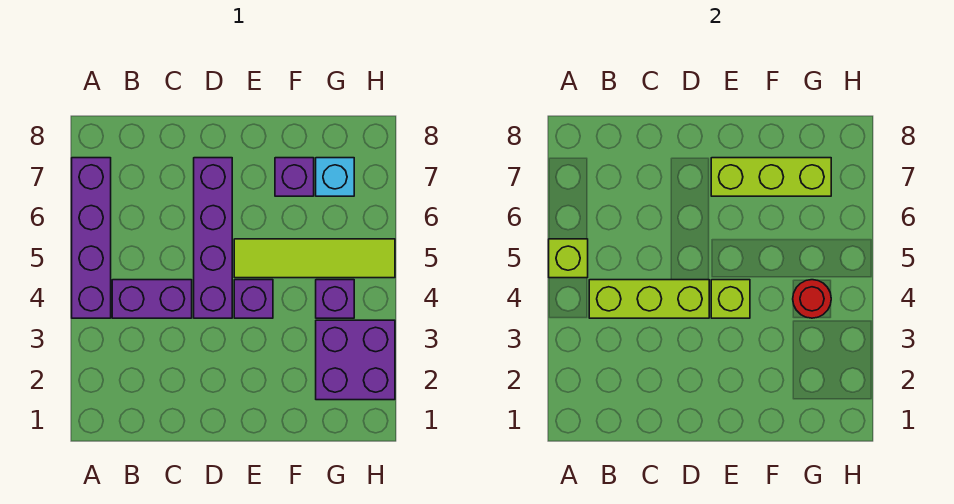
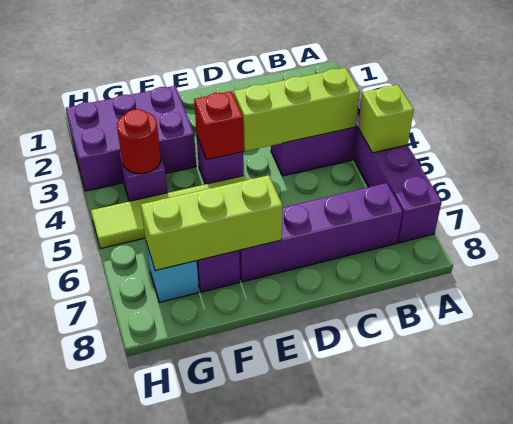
purple 1x4 brick [194,158,232,318] -> purple 1x4 brick turned to [239,183,403,282]
lime 1x1 brick [711,280,750,318] -> red 1x1 brick [194,91,243,160]
purple 2x2 brick [316,320,395,400] -> purple 2x3 brick [66,86,196,191]

